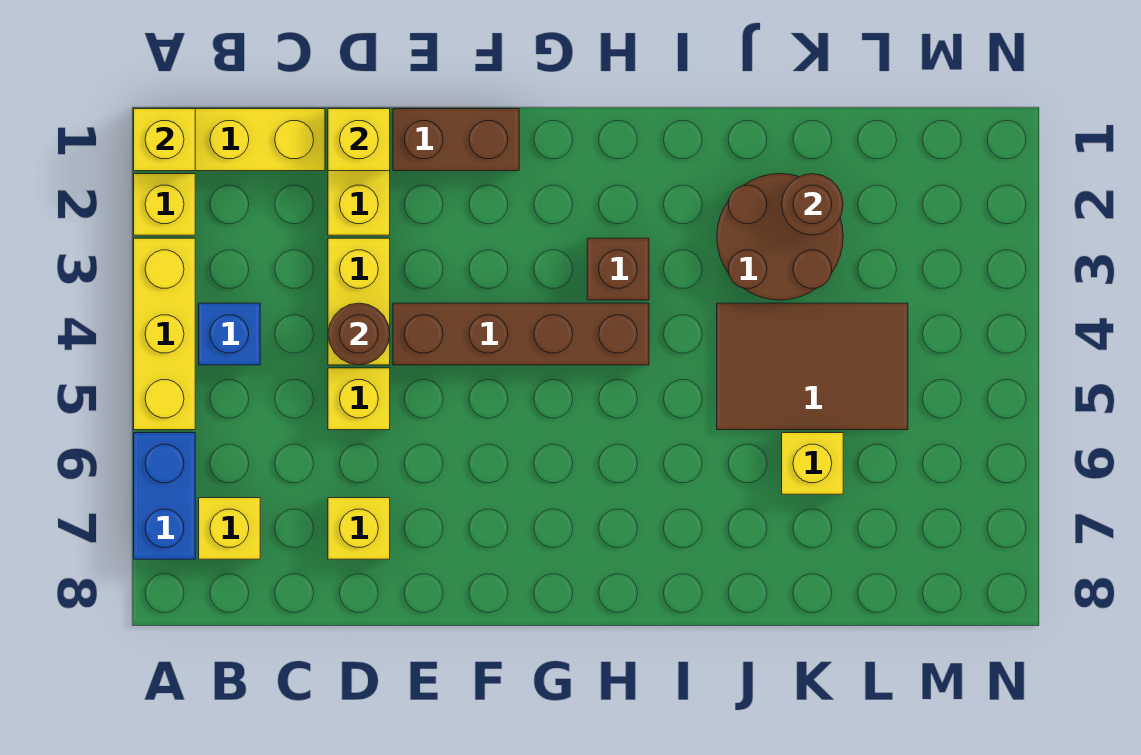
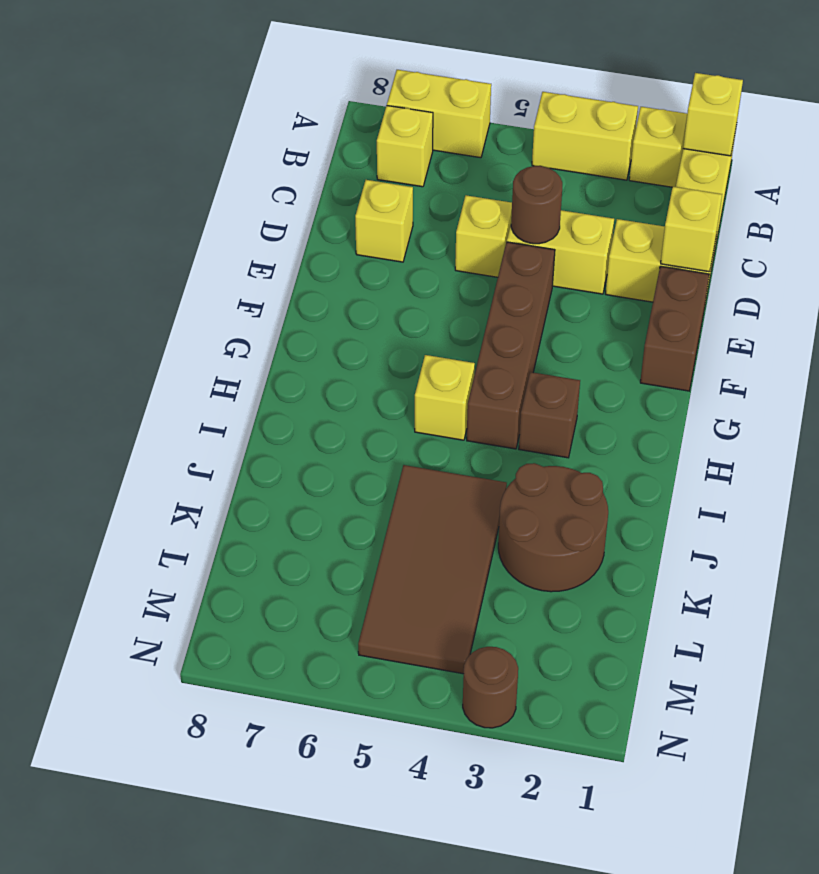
yellow 1x3 brick [134,238,195,430] -> yellow 1x2 brick [532,92,638,180]
blue 1x2 brick [134,433,195,559] -> yellow 1x2 brick [387,70,491,158]
blue 1x1 brick [199,303,260,365] -> none
brown 2x3 tile [717,303,908,430] -> brown 2x4 tile [358,465,507,674]
brown 1x1 round brick [782,174,843,235] -> brown 1x1 round brick moved to [463,647,518,728]
yellow 1x1 brick [782,433,843,494] -> yellow 1x1 brick moved to [415,355,475,440]

